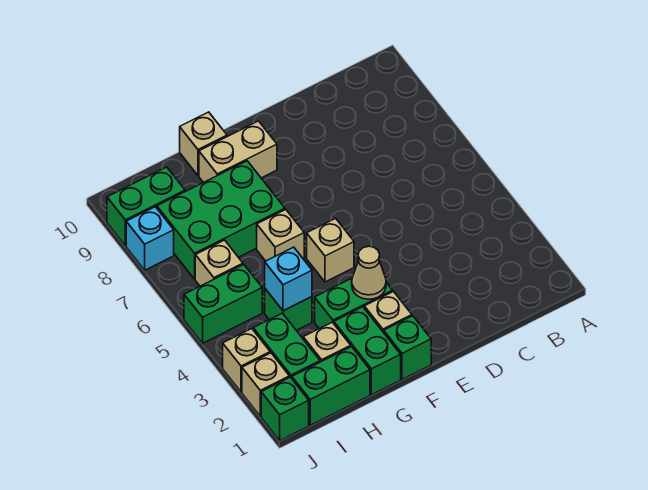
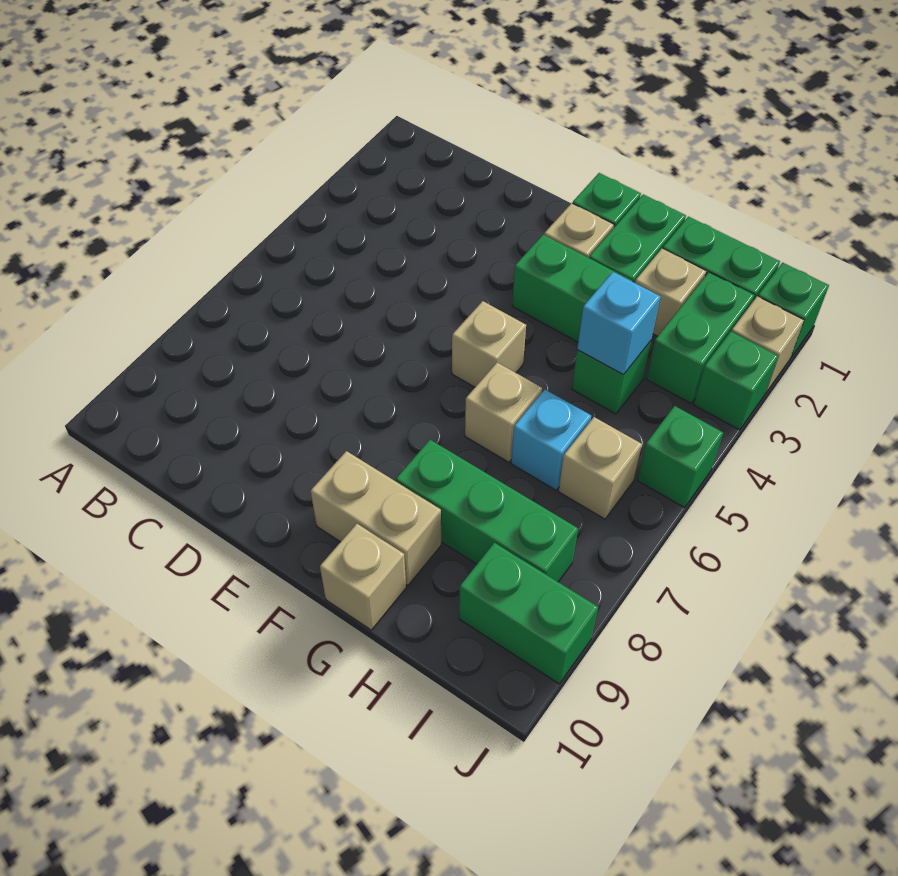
tan 1x1 cone [352,246,386,299] -> none
green 2x3 brick [157,161,285,279] -> green 1x3 brick [396,440,578,582]
green 1x2 brick [184,265,262,343] -> green 1x1 brick [637,406,723,508]
tan 1x1 brick [223,329,270,392] -> green 1x1 brick [694,332,778,430]
cyan 1x1 brick [126,207,174,270] -> cyan 1x1 brick moved to [511,389,591,490]

